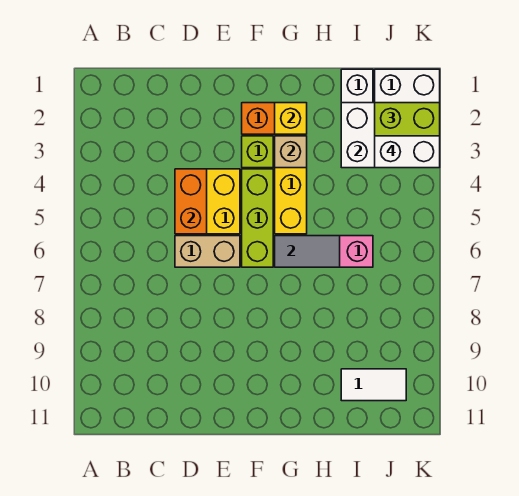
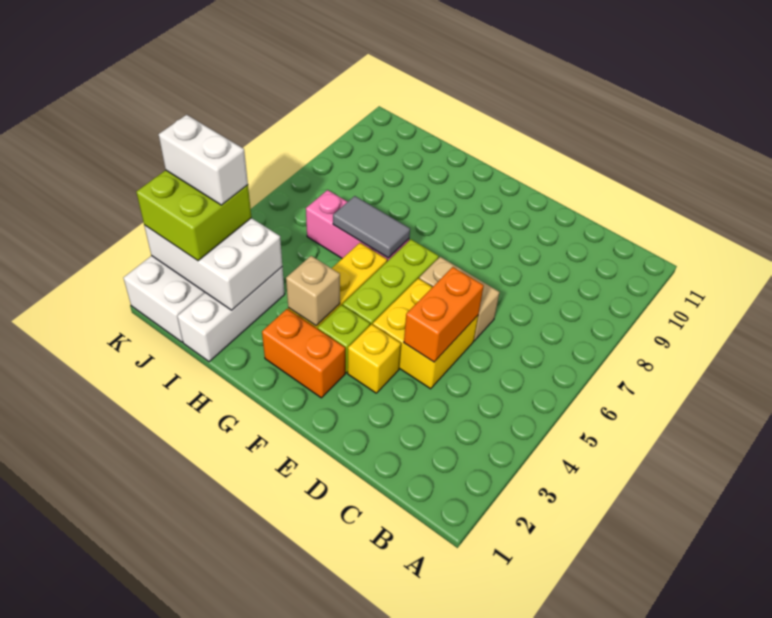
yellow 1x1 brick [275,103,307,134] -> yellow 1x1 brick moved to [348,324,401,393]
white 1x2 tile [341,369,406,401] -> none

